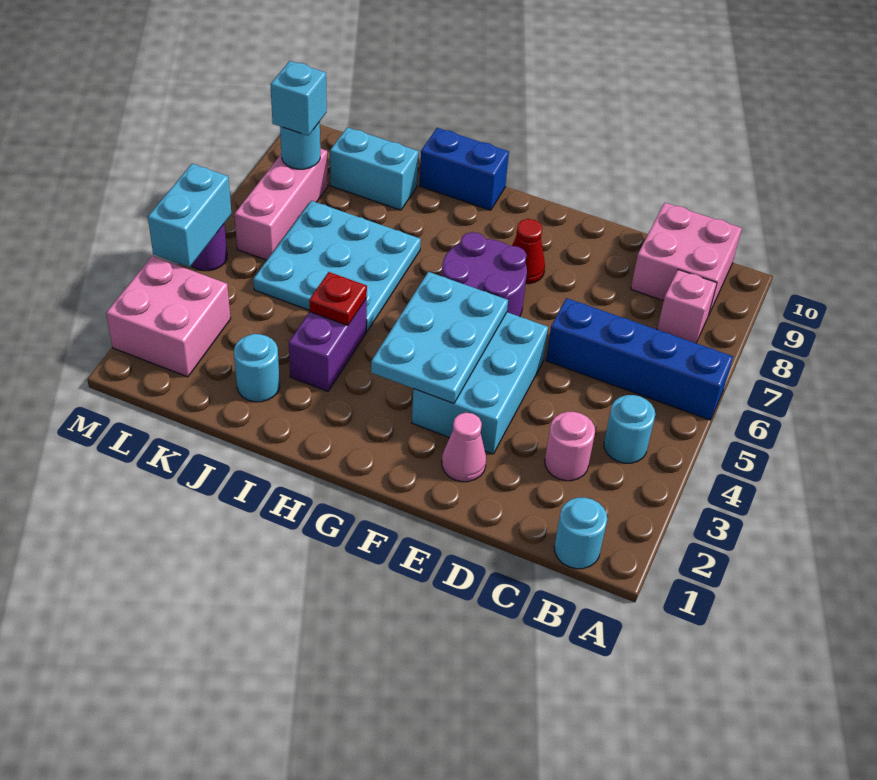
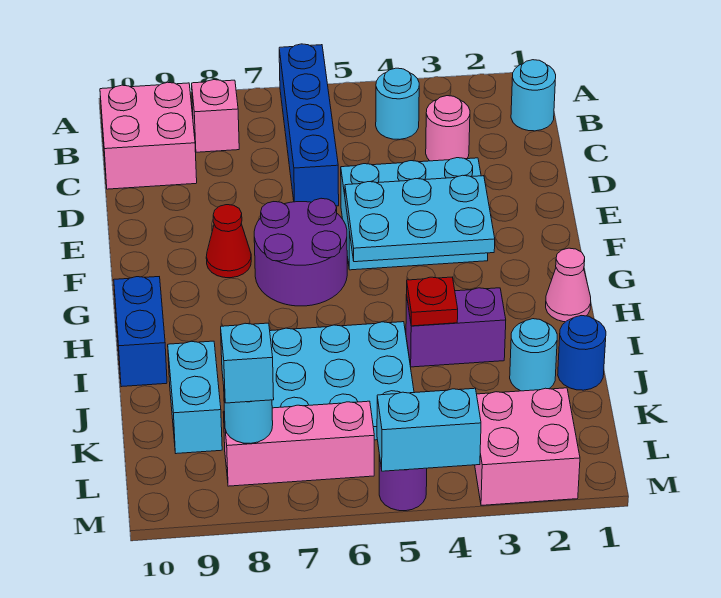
pink 1x1 cone [442,413,486,482] -> pink 1x1 cone moved to [546,248,591,322]
none -> blue 1x1 round brick [558,316,606,390]

